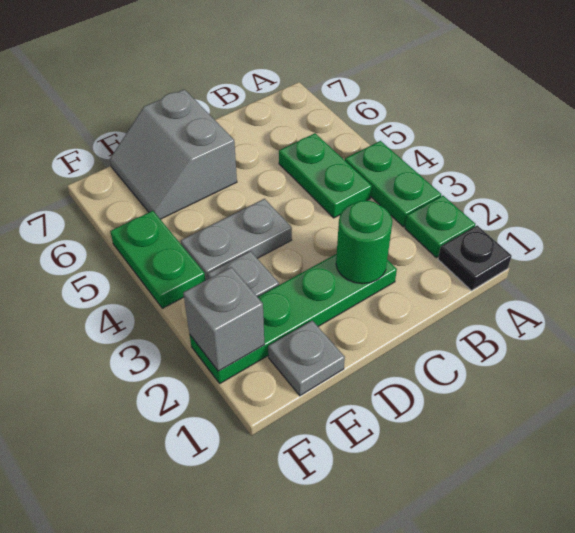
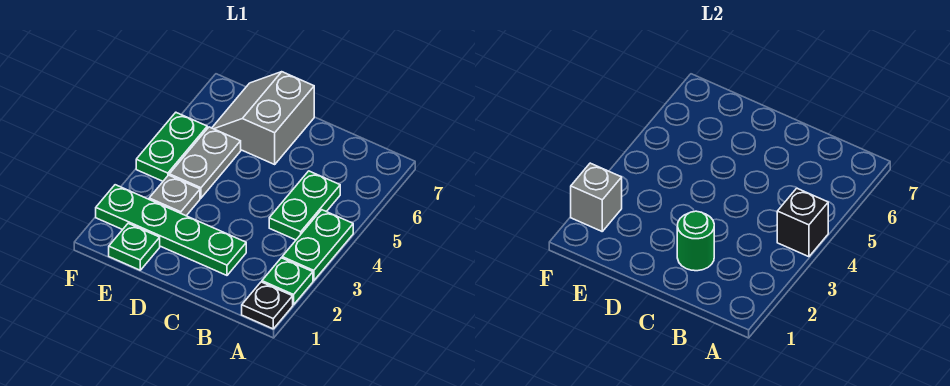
none -> black 1x1 brick [777,188,828,257]
grey 1x2 plate [181,199,292,280] -> grey 1x2 plate turned to [169,127,241,198]
grey 1x1 plate [268,321,345,396] -> green 1x1 plate [109,223,160,270]

